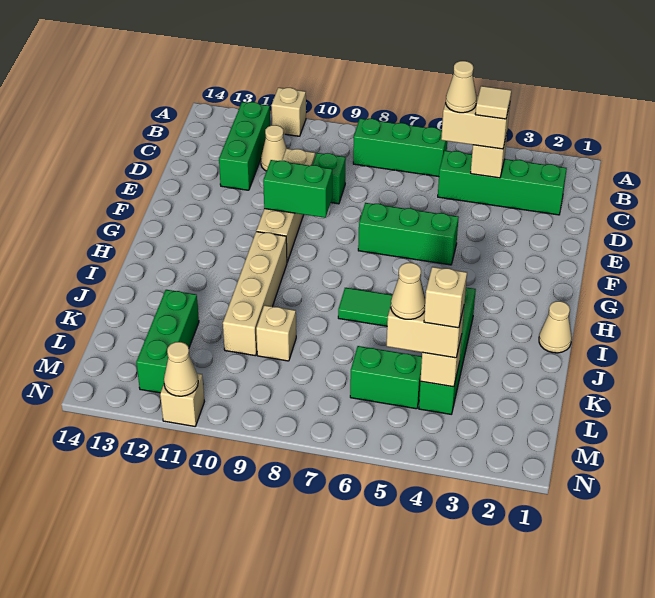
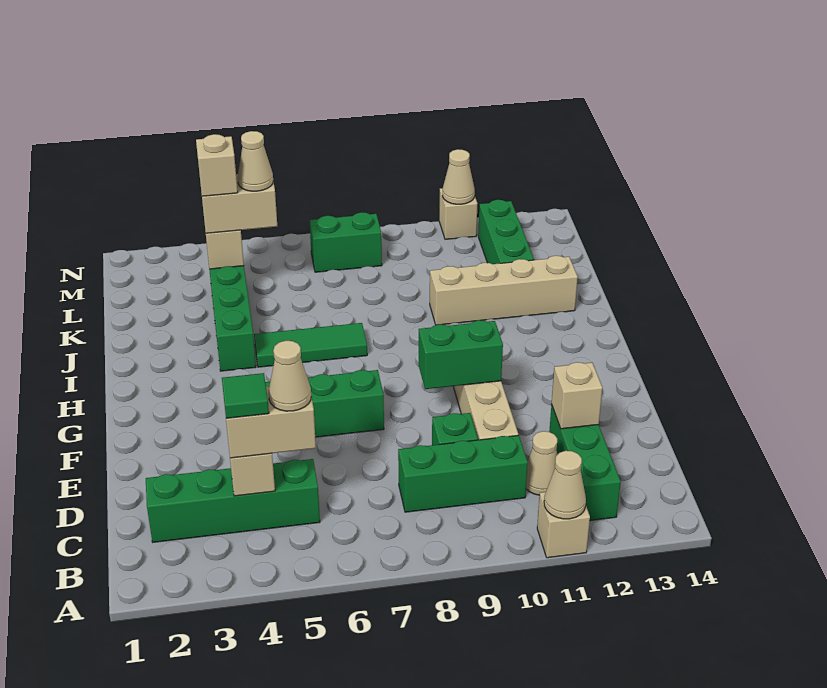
green 1x3 brick [353,118,447,177] -> green 1x3 brick moved to [398,435,528,512]
tan 1x1 tile [475,86,511,119] -> green 1x1 tile [222,373,269,418]
tan 1x4 brick [223,232,287,356] -> tan 1x4 brick turned to [430,256,578,325]
tan 1x1 cone [539,301,572,353] -> tan 1x1 cone moved to [544,451,586,519]
tan 1x1 brick [256,305,296,361] -> tan 1x1 brick moved to [552,362,602,429]
green 1x2 brick [350,346,422,409] -> green 1x2 brick moved to [310,212,382,272]

